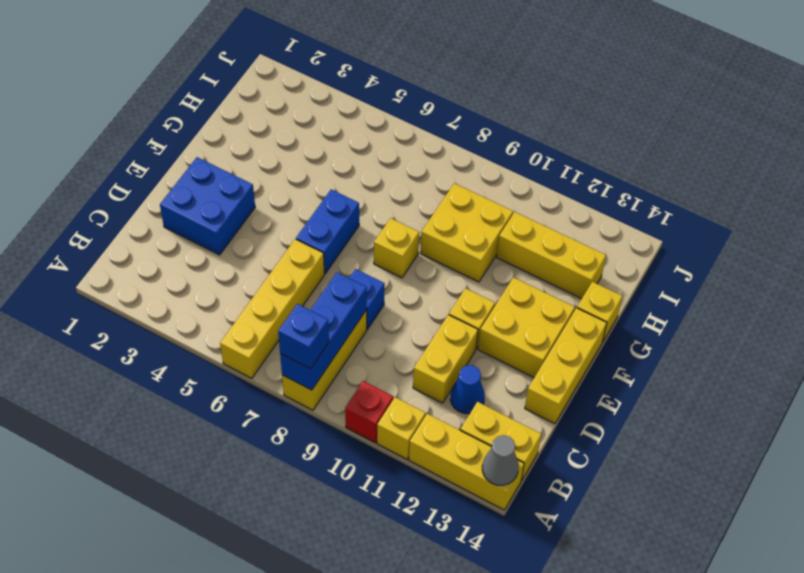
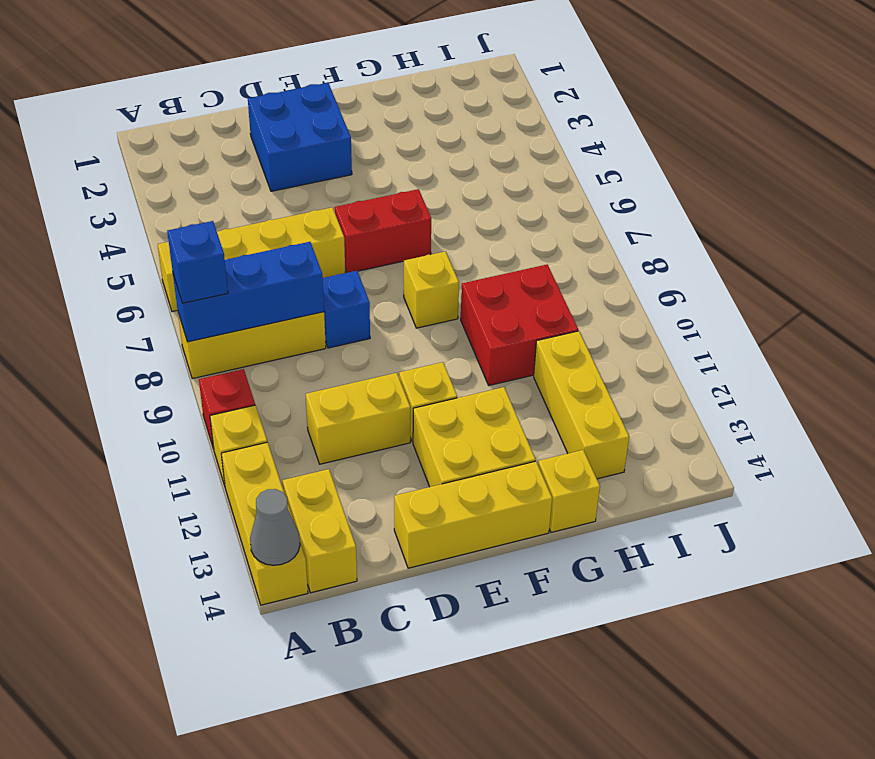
blue 1x1 cone [450,365,485,414] -> none
blue 1x2 brick [296,189,359,273] -> red 1x2 brick [335,189,431,273]
yellow 2x2 brick [420,183,513,282] -> red 2x2 brick [461,265,578,385]

